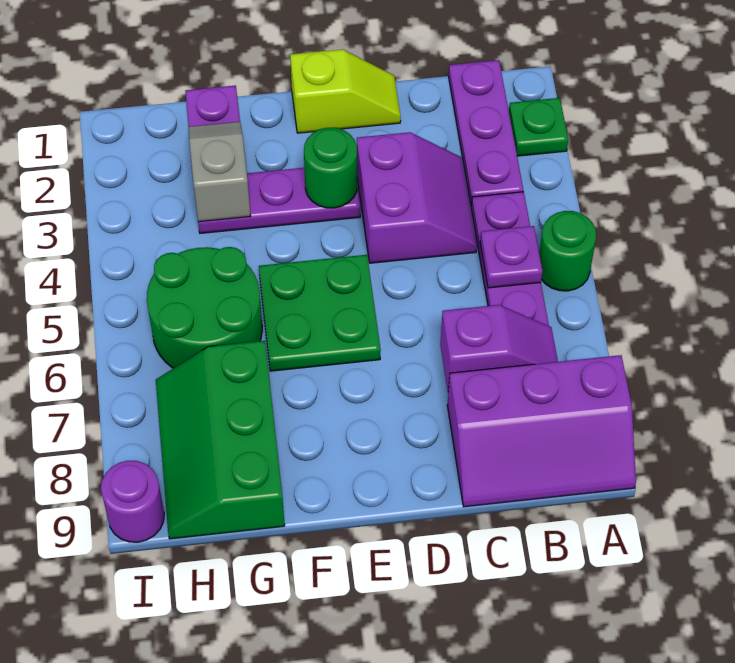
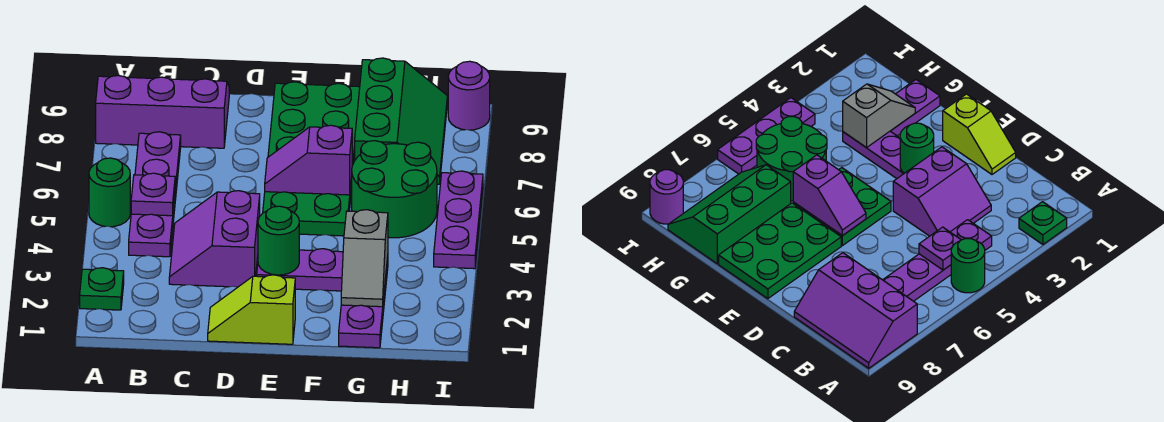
purple 1x3 plate [449,60,523,205] -> purple 1x3 plate moved to [434,171,483,269]
purple 1x2 slope [440,305,558,391] -> purple 1x2 slope moved to [265,125,352,195]
none -> green 2x3 plate [268,82,360,165]

